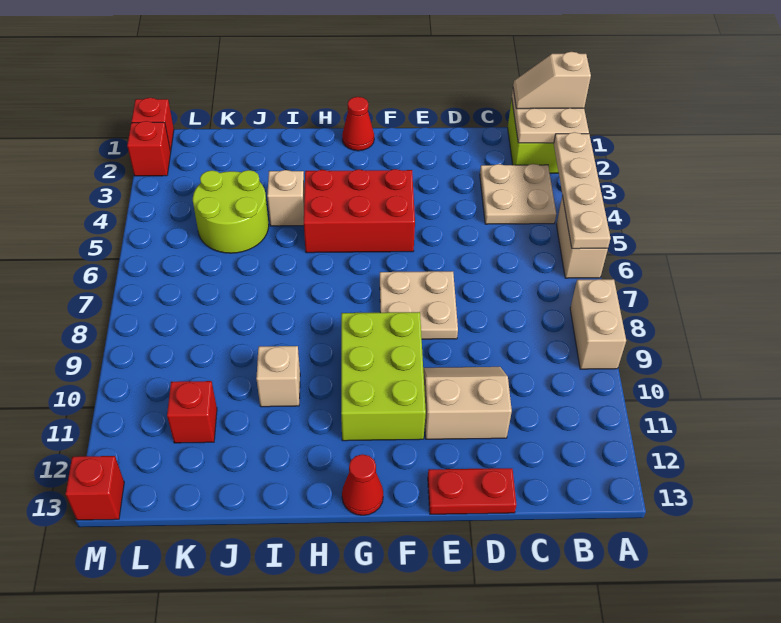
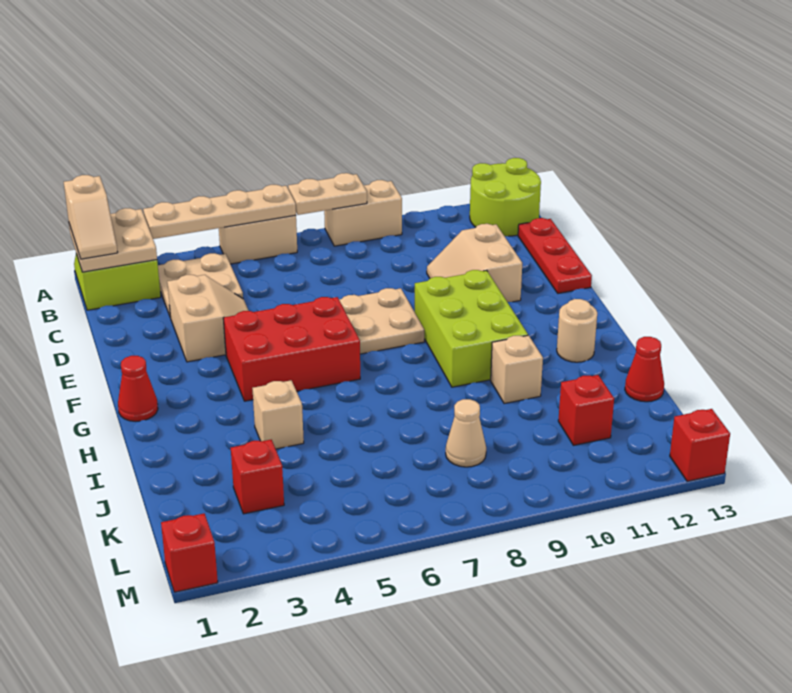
none -> tan 1x2 plate [288,173,367,215]
none -> tan 2x2 slope [167,275,249,362]
red 1x2 plate [428,468,516,514] -> red 1x3 plate [518,218,592,293]
red 2x3 brick [304,169,415,253] -> red 2x3 brick turned to [223,297,360,401]
lime 2x3 brick [341,312,426,441] -> lime 2x3 brick turned to [415,270,528,387]
red 1x1 cone [342,454,383,515] -> red 1x1 cone moved to [625,337,664,402]
none -> tan 1x1 round brick [557,299,597,362]
lime 2x2 round brick [193,170,269,253] -> lime 2x2 round brick moved to [470,158,541,236]
none -> tan 1x1 cone [446,399,486,467]
red 1x1 brick [127,121,171,176] -> red 1x1 brick moved to [231,440,284,514]

